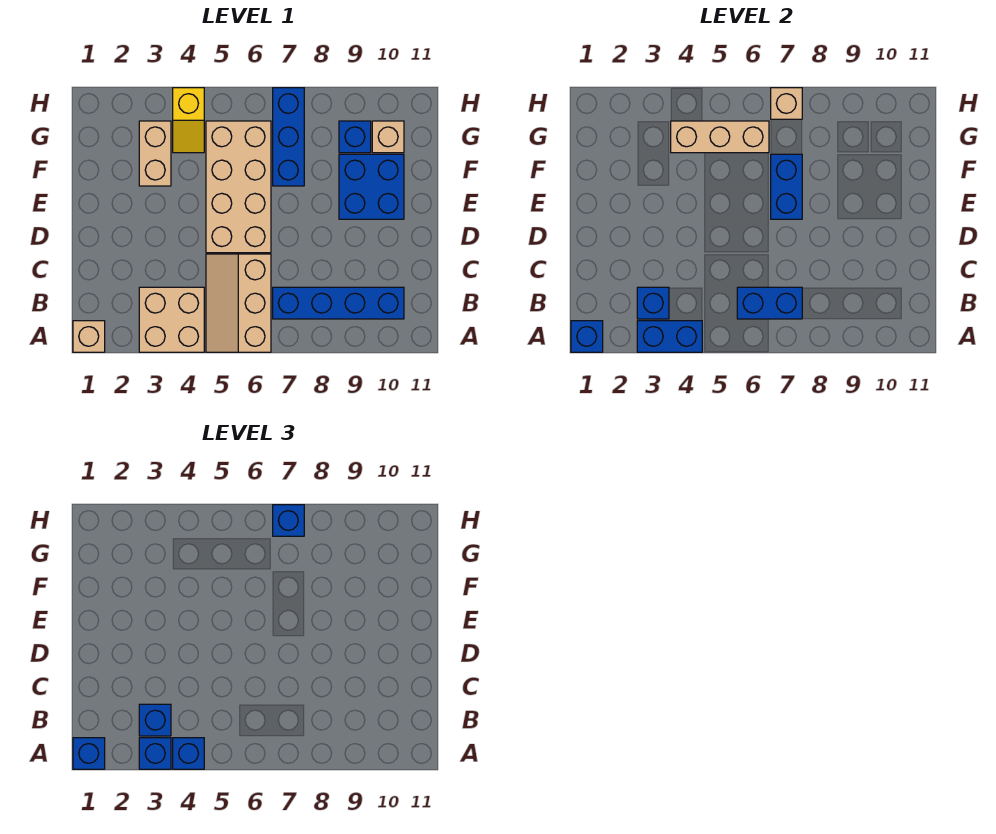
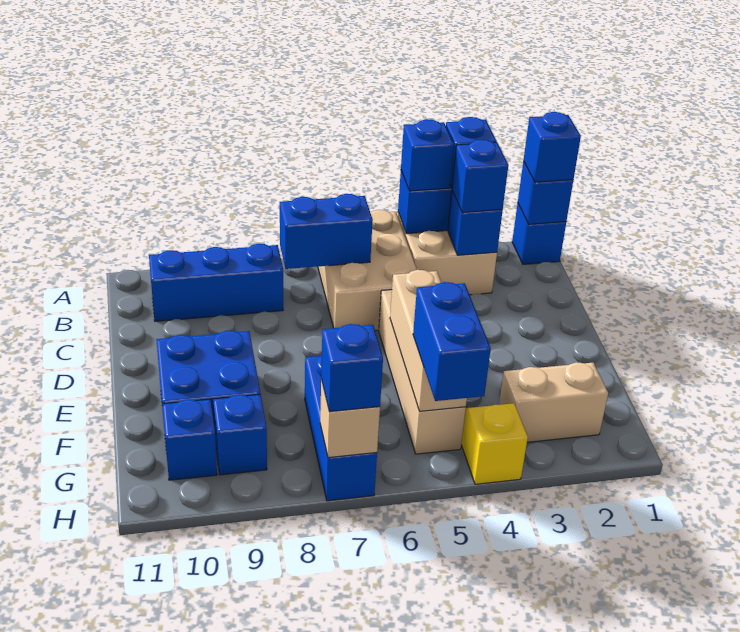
tan 1x1 brick [73,321,105,352] -> blue 1x1 brick [512,203,566,264]
tan 2x3 slope [206,254,271,352] -> tan 2x3 brick [318,210,417,331]
blue 1x4 brick [273,287,404,319] -> blue 1x3 brick [149,244,283,321]
tan 2x4 brick [206,121,271,253] -> tan 1x4 brick [379,290,466,454]
blue 1x2 brick [771,154,802,219] -> blue 1x2 brick moved to [413,282,491,401]
tan 1x2 brick [139,121,171,186] -> tan 1x2 brick turned to [499,362,608,442]
tan 1x3 brick [671,121,769,153] -> tan 1x3 brick turned to [390,270,467,411]
tan 1x1 brick [372,121,404,153] -> blue 1x1 brick [162,399,217,480]

